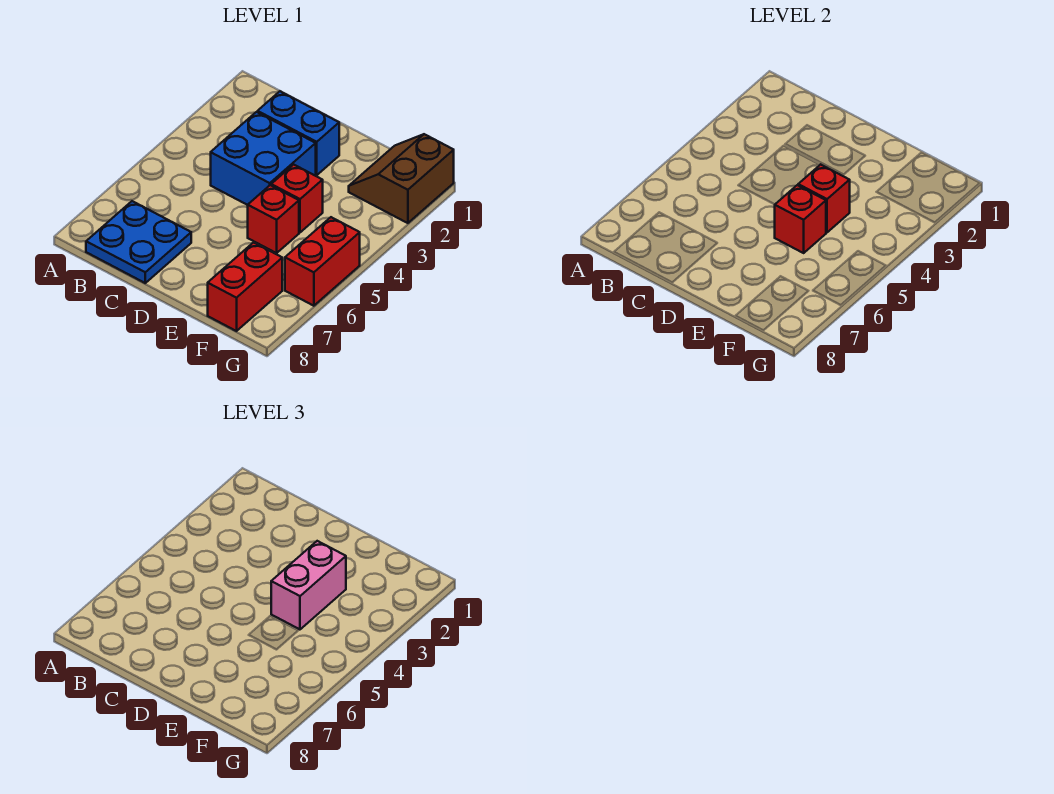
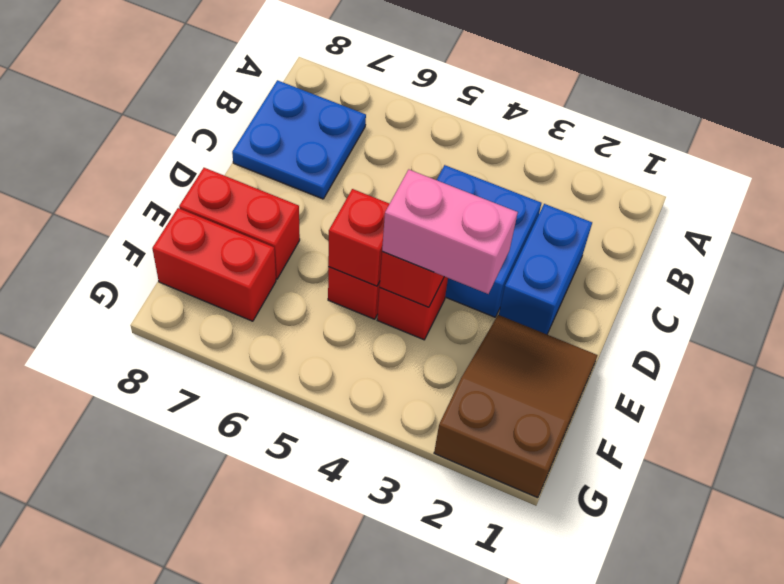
brown 2x2 slope [349,134,454,223] -> brown 2x3 slope [434,315,598,498]
red 1x2 brick [285,217,360,306] -> red 1x2 brick moved to [179,168,300,279]

